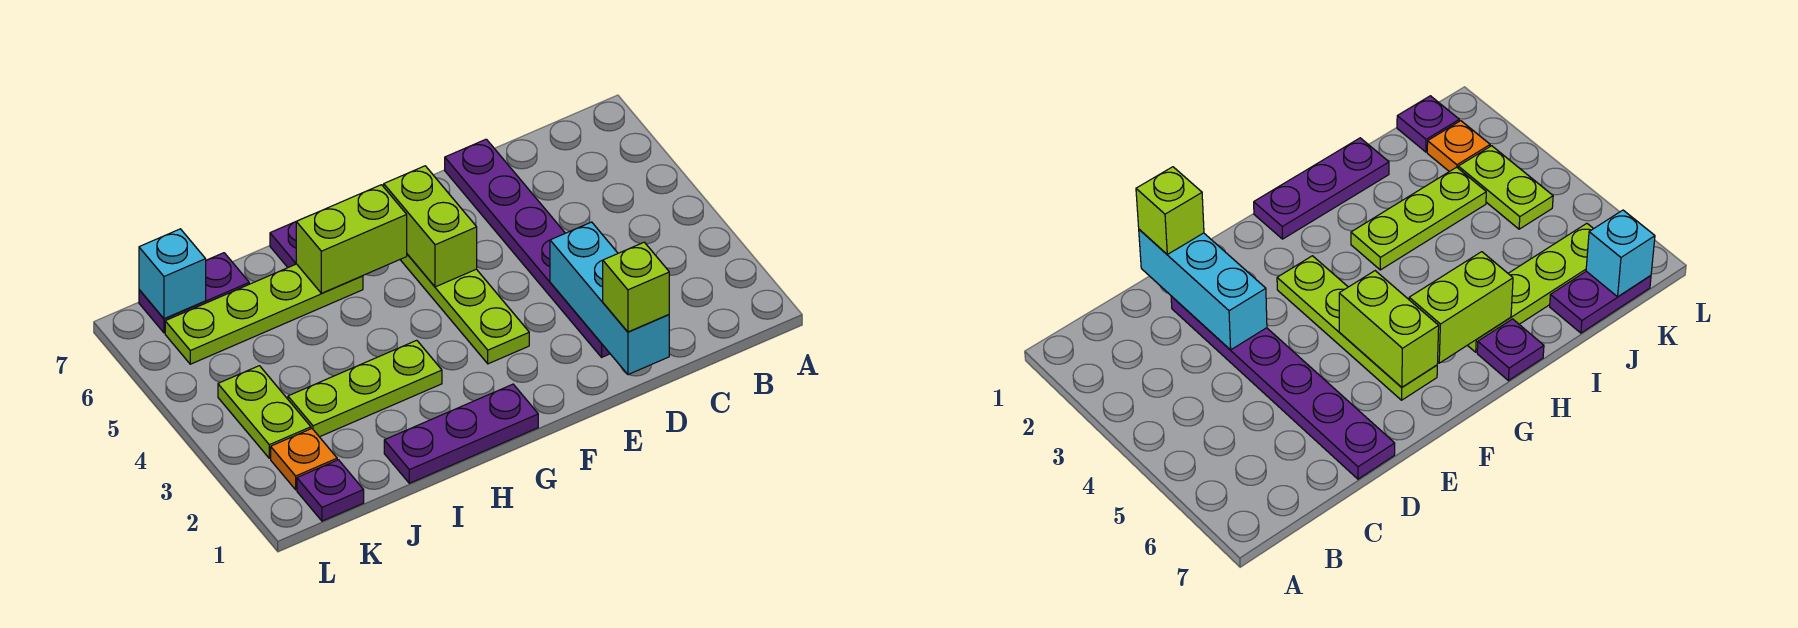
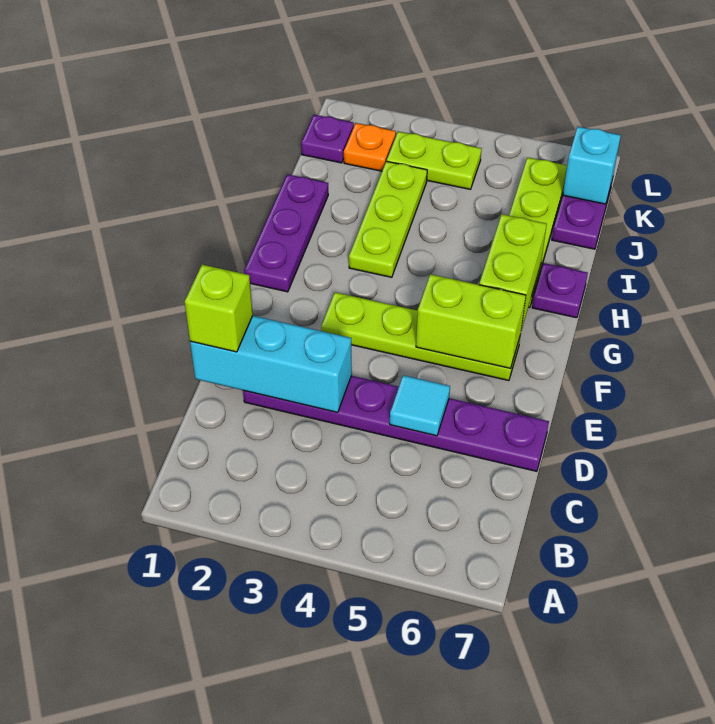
none -> cyan 1x1 tile [390,375,450,436]

